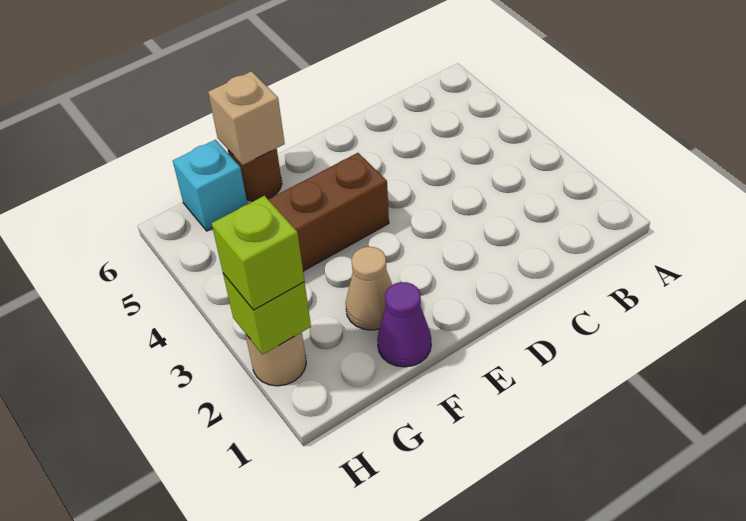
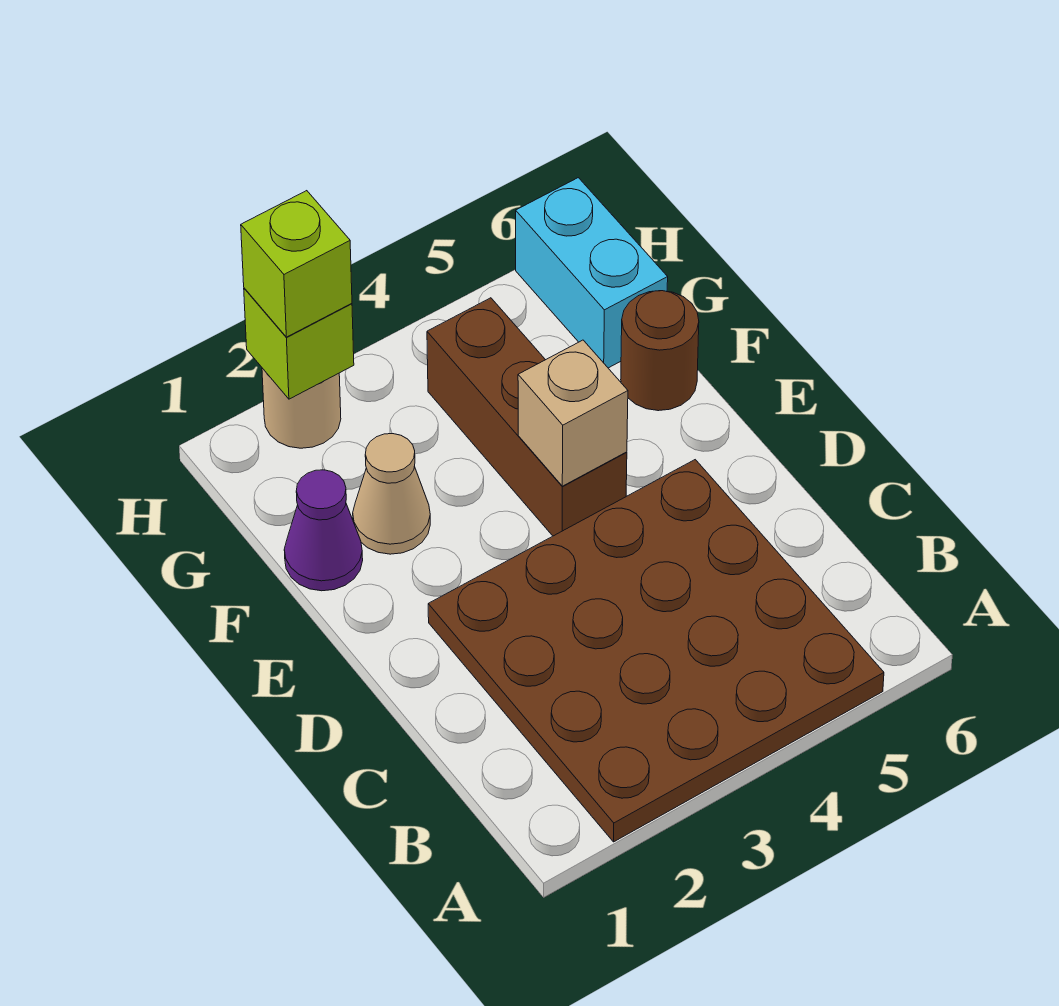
none -> brown 4x4 plate [428,460,884,842]
tan 1x1 brick [208,71,285,165] -> tan 1x1 brick moved to [518,340,628,486]
cyan 1x1 brick [173,140,247,231] -> cyan 1x2 brick [516,178,668,368]

